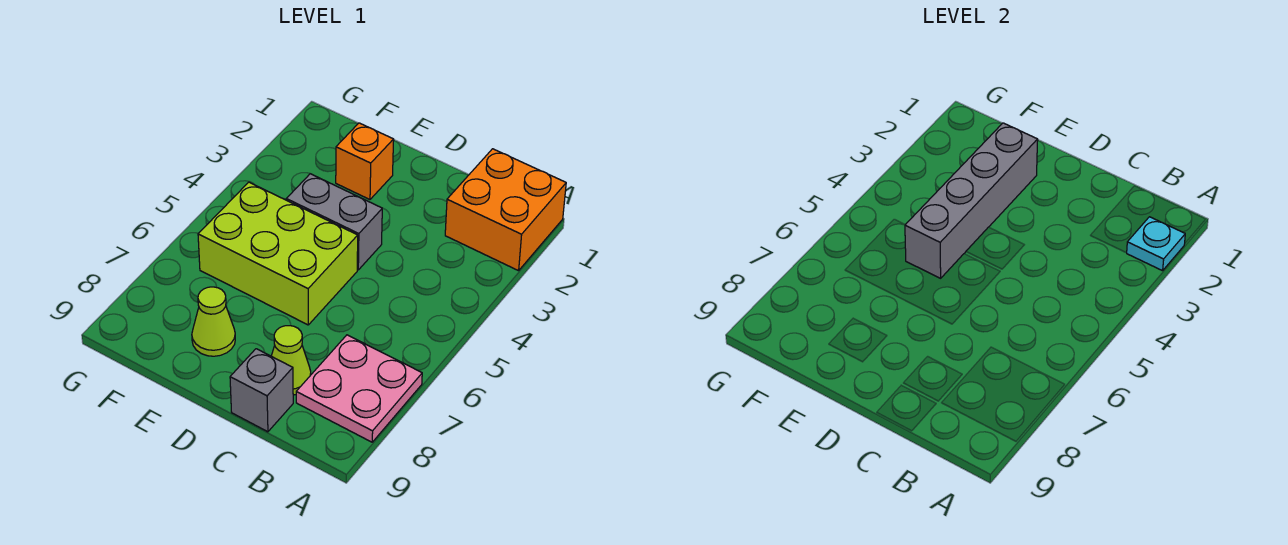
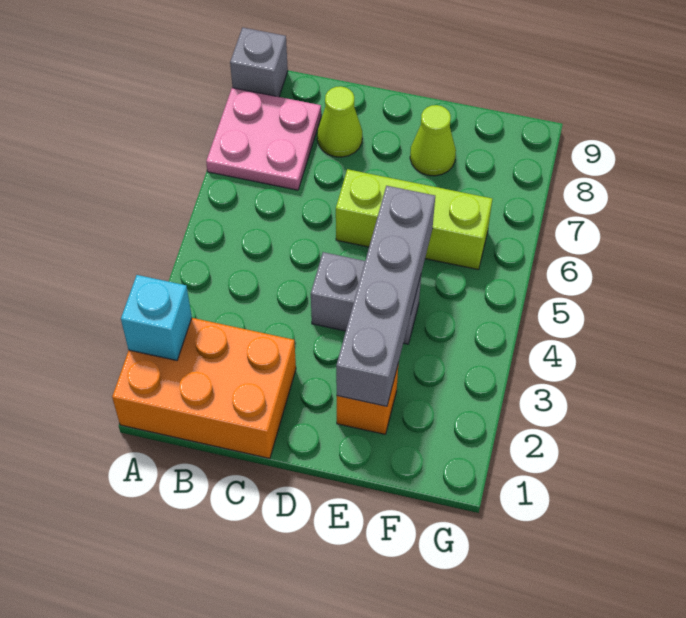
orange 2x2 brick [445,149,566,271] -> orange 2x3 brick [112,318,296,459]
cyan 1x1 plate [1127,217,1185,271] -> cyan 1x1 brick [121,275,192,361]
grey 1x1 brick [230,349,293,432] -> grey 1x1 brick moved to [230,27,288,97]
lime 2x3 brick [198,182,358,325] -> lime 1x3 brick [336,169,492,270]

